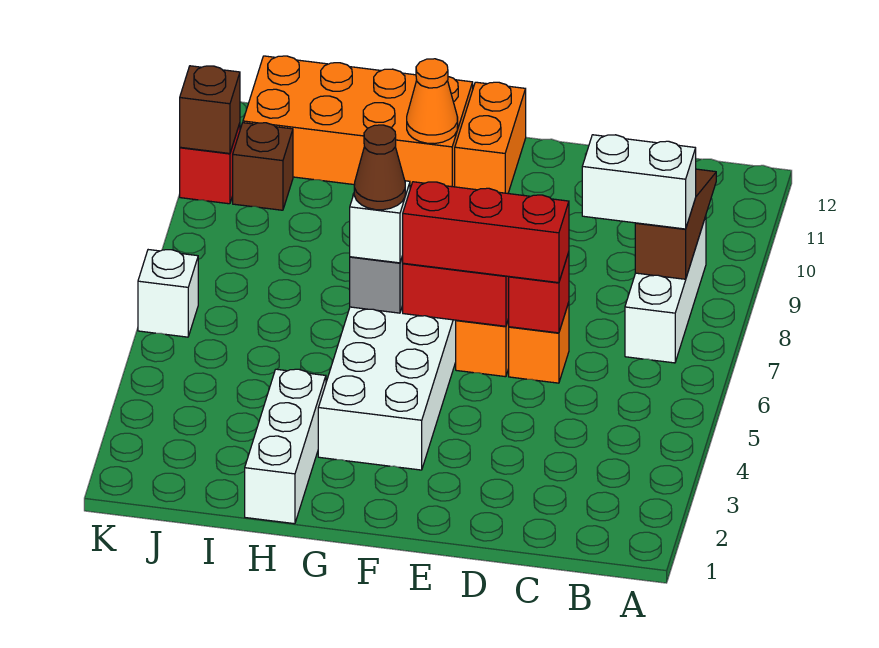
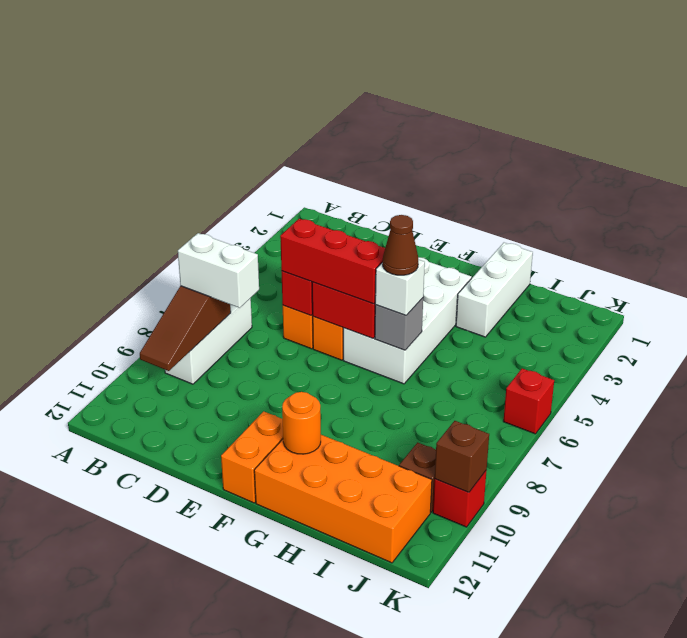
orange 1x1 cone [407,59,458,144] -> orange 1x1 round brick [282,392,321,454]
white 1x1 brick [138,250,198,337] -> red 1x1 brick [503,369,554,434]

